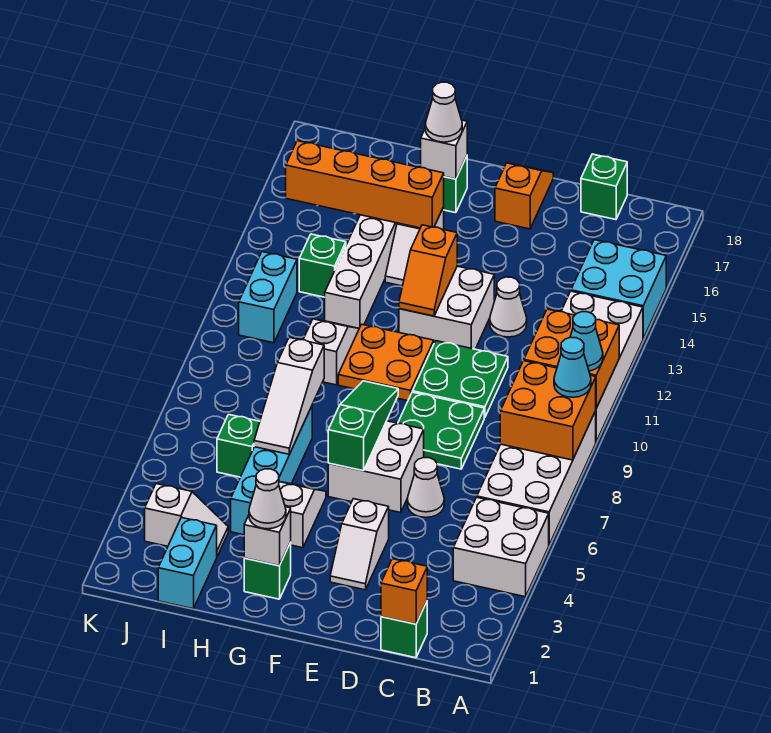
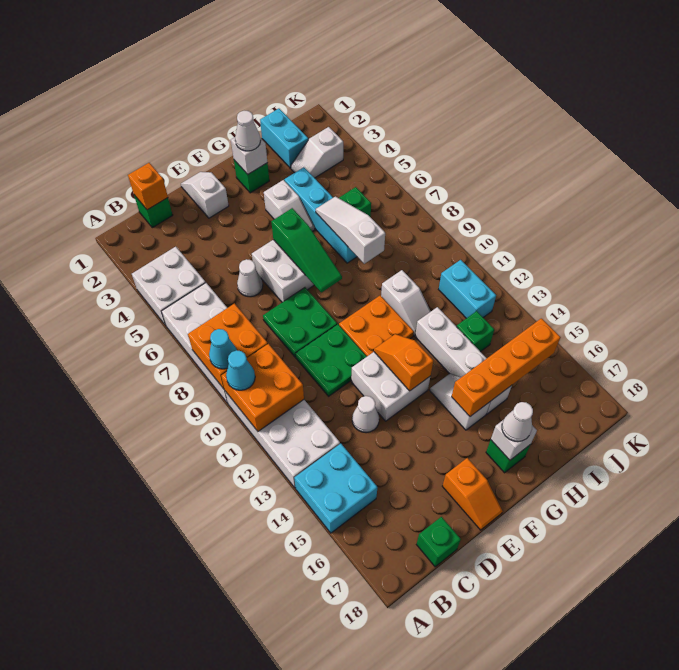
white 1x2 slope [330,499,389,590] -> white 1x2 slope moved to [181,172,229,218]

